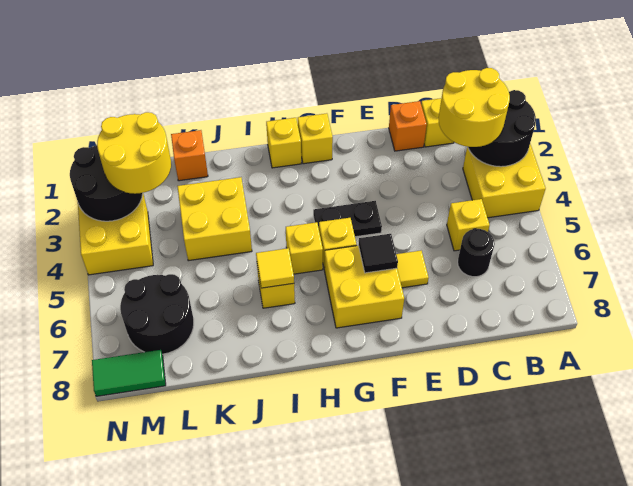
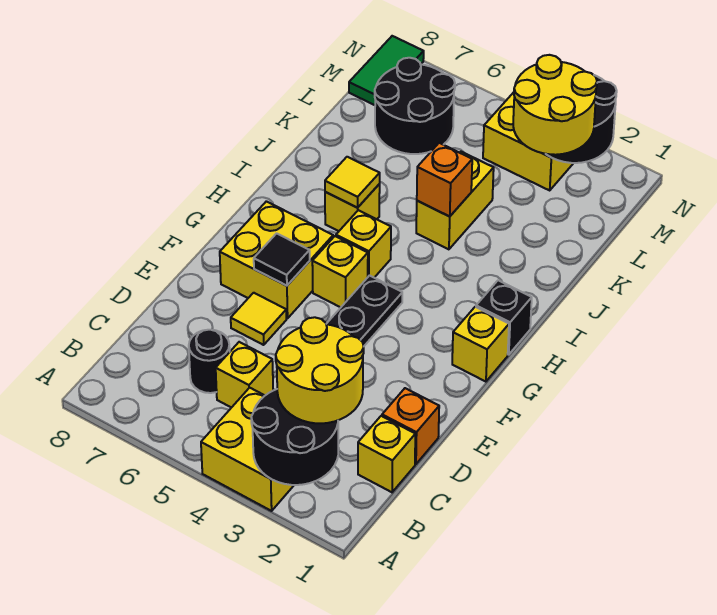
yellow 1x1 brick [266,118,301,168] -> black 1x1 brick [476,280,532,355]
yellow 2x2 brick [177,177,252,261] -> yellow 1x2 brick [416,152,494,249]
orange 1x1 brick [171,130,208,181] -> orange 1x1 brick moved to [417,143,472,216]

